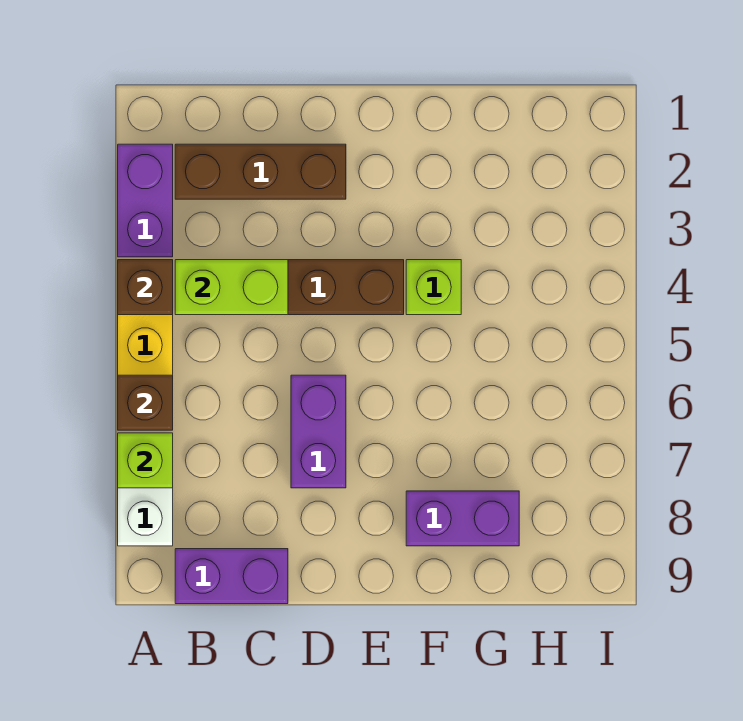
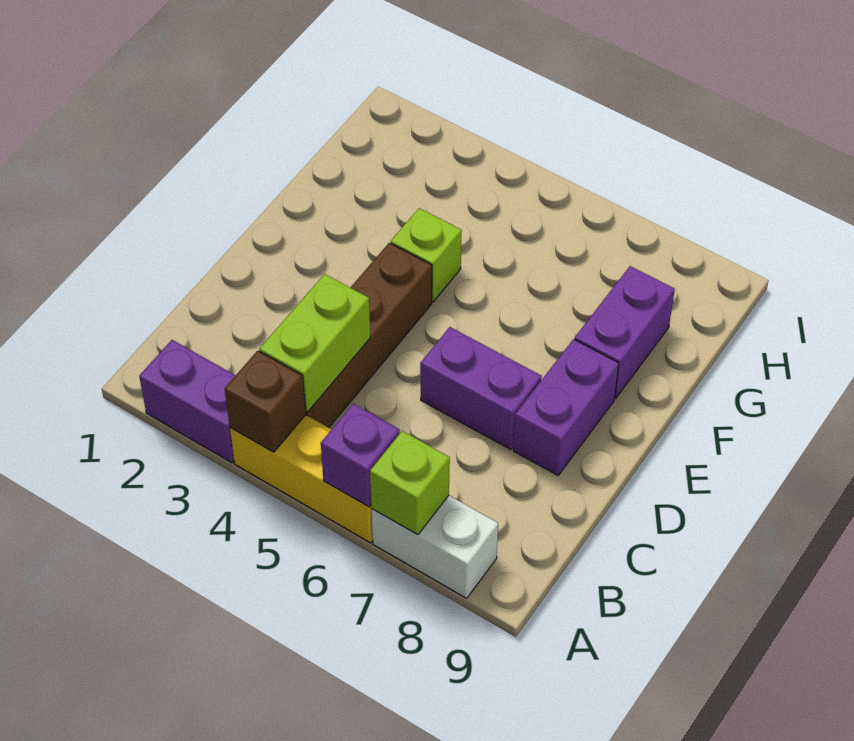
brown 1x1 brick [118,375,173,430] -> purple 1x1 brick [321,404,400,507]
brown 1x3 brick [175,144,346,199] -> none
purple 1x2 brick [175,549,288,604] -> purple 1x2 brick moved to [513,339,619,475]

